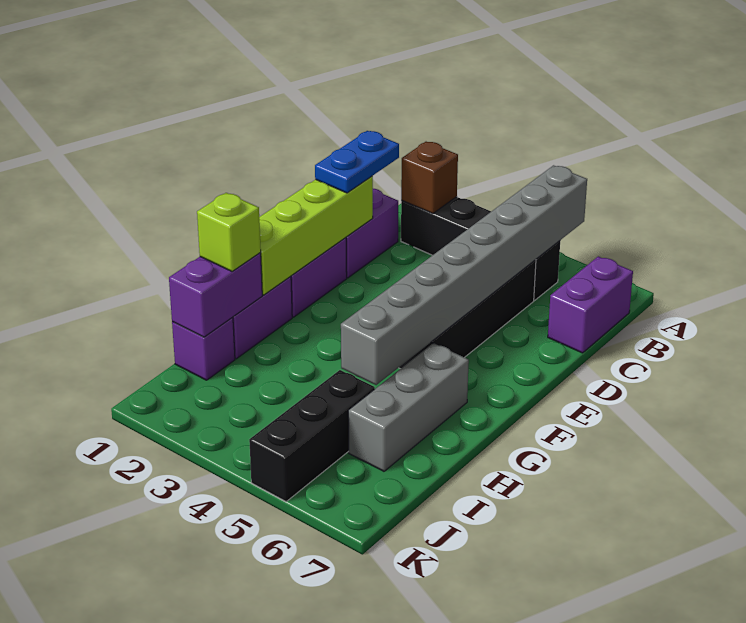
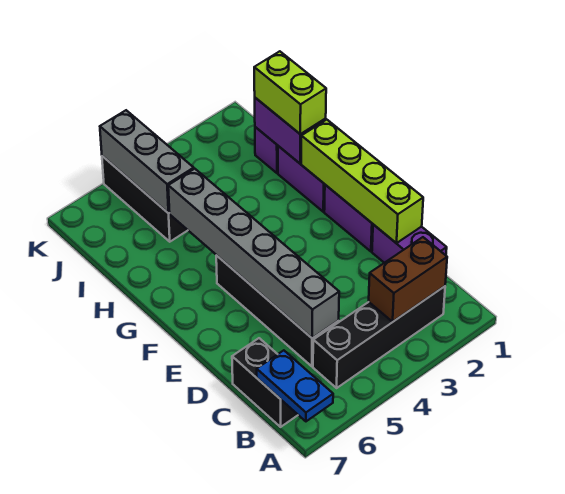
grey 1x8 brick [341,165,587,385] -> grey 1x6 brick [168,169,339,338]
brown 1x1 brick [401,142,458,213] -> brown 1x2 brick [369,237,447,322]
purple 1x2 brick [548,256,633,353] -> black 1x2 brick [232,338,298,427]
blue 1x2 plate [315,131,399,193] -> blue 1x2 plate moved to [257,350,333,421]
grey 1x3 brick [348,343,469,471] -> grey 1x3 brick moved to [100,110,194,213]
lime 1x1 brick [197,193,261,271] -> lime 1x2 brick [254,51,326,134]

